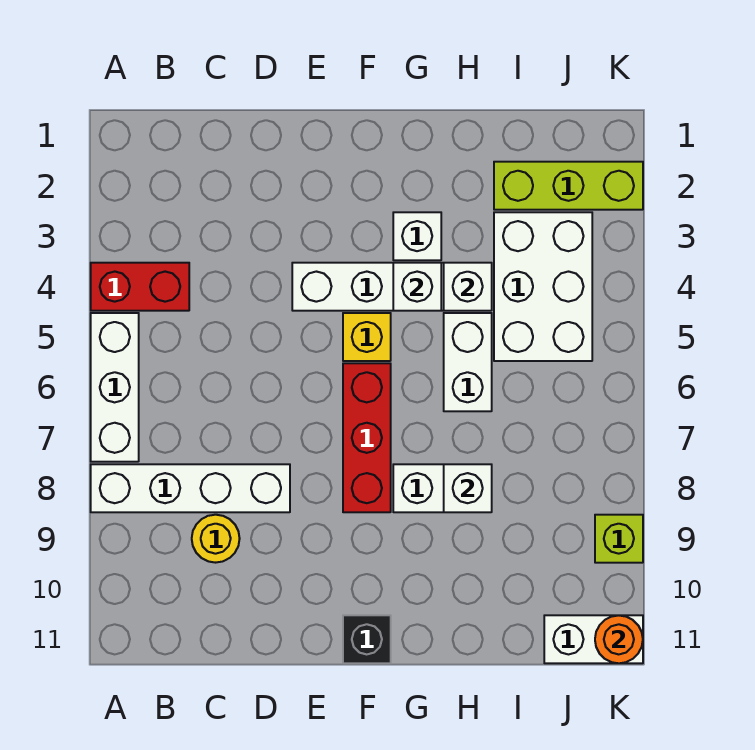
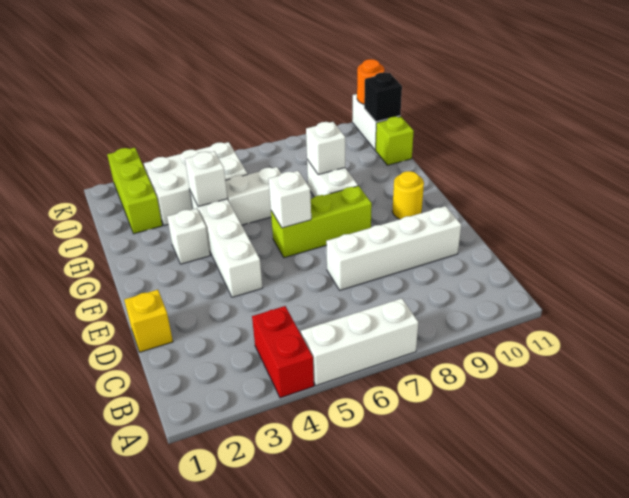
white 1x4 brick [91,464,290,512] -> white 1x4 brick turned to [326,206,461,290]
yellow 1x1 round brick [192,515,240,563] -> yellow 1x1 round brick moved to [392,171,424,219]
yellow 1x1 brick [343,313,391,361] -> yellow 1x1 brick moved to [124,290,173,352]
red 1x3 brick [343,363,391,512] -> lime 1x3 brick [271,186,372,258]
black 1x1 brick [343,615,391,663] -> black 1x1 brick moved to [364,72,402,122]
white 1x1 brick [393,263,441,311] -> white 1x1 brick moved to [269,171,311,228]
lime 1x1 brick [595,515,643,563] -> lime 1x1 brick moved to [376,117,414,165]

